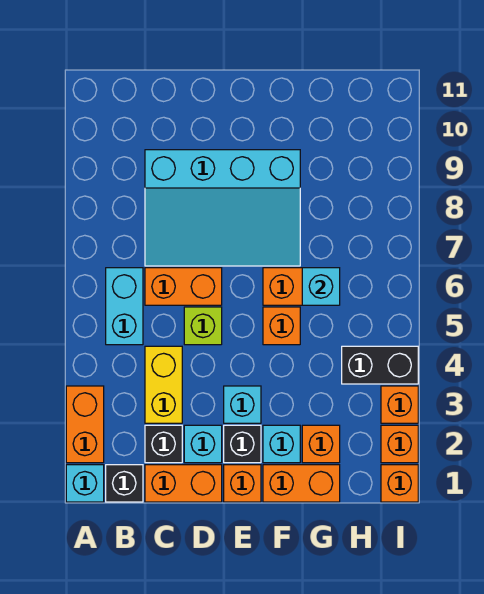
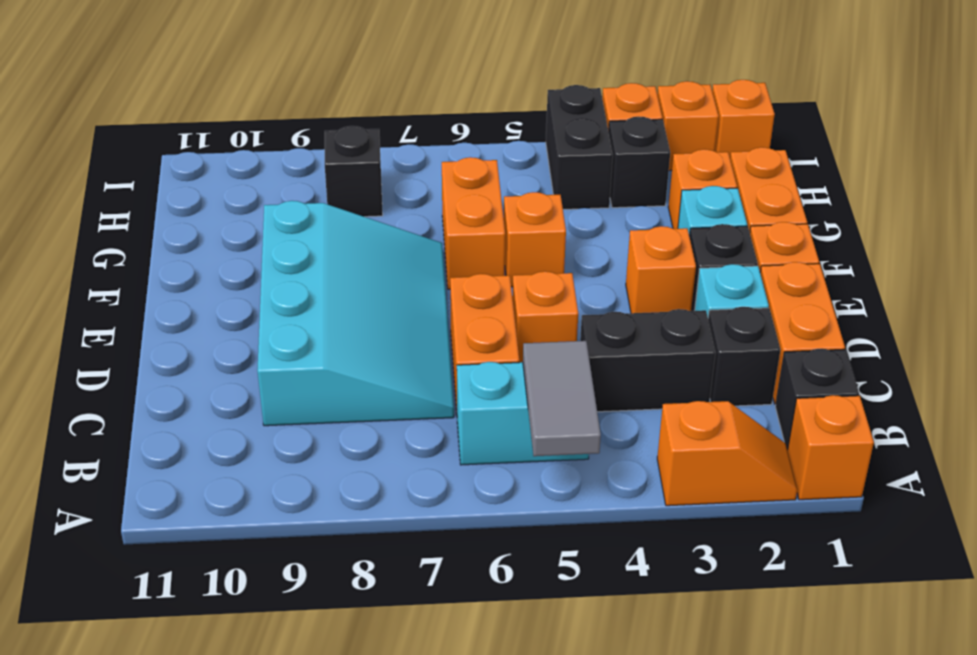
cyan 1x1 brick [66,465,104,502] -> orange 1x1 brick [788,395,874,500]
orange 1x2 brick [66,386,104,463] -> orange 1x2 slope [657,401,797,506]
none -> grey 1x2 tile [523,341,601,456]
yellow 1x2 brick [145,346,182,423] -> black 1x2 brick [580,309,716,412]
lime 1x1 brick [184,307,222,345] -> orange 1x1 brick [512,271,578,363]
cyan 1x1 brick [224,386,261,423] -> orange 1x1 brick [626,226,696,313]
cyan 1x1 brick [302,268,340,305] -> none
none -> black 1x1 brick [609,116,670,208]
none -> black 1x1 brick [325,126,383,217]

